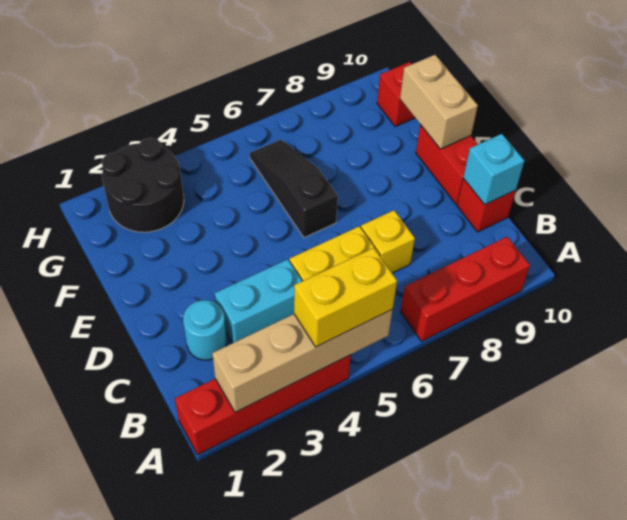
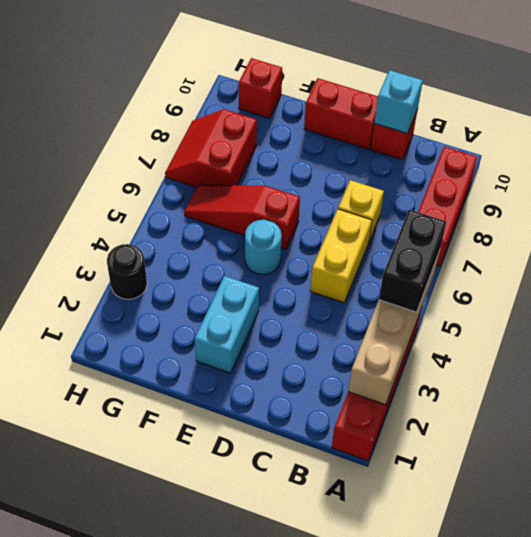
yellow 1x2 brick [294,248,397,347] -> black 1x2 brick [379,210,446,312]
cyan 1x1 round brick [183,300,226,360] -> cyan 1x1 round brick moved to [245,220,282,274]
cyan 1x2 brick [215,259,302,343] -> cyan 1x2 brick moved to [195,276,259,373]
black 1x3 slope [249,140,338,238] -> red 1x3 slope [184,185,300,249]
tan 1x2 brick [400,55,478,149] -> none
black 2x2 round brick [102,138,184,232] -> black 1x1 round brick [107,244,147,299]
none -> red 2x2 slope [165,109,257,187]

